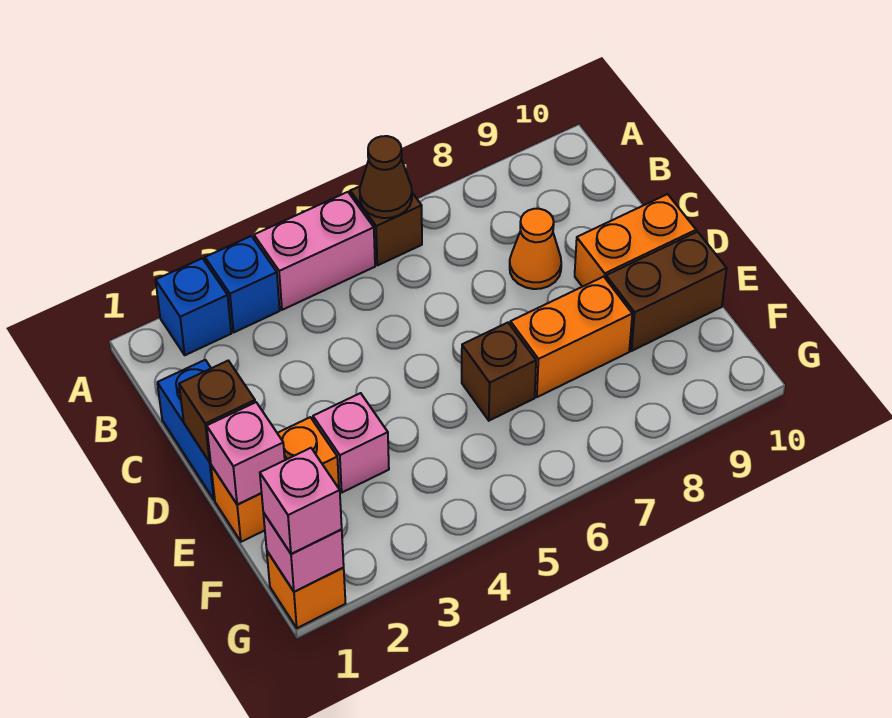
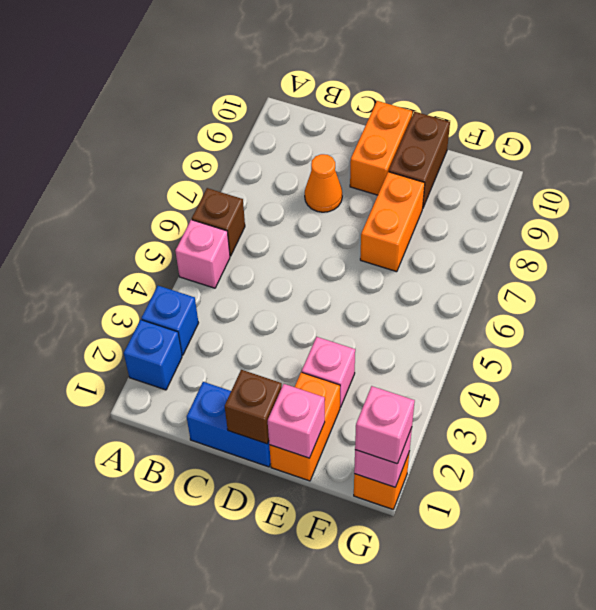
pink 1x2 brick [254,192,375,310] -> pink 1x1 brick [175,220,230,288]
brown 1x1 cone [360,136,412,218] -> none
brown 1x1 brick [462,323,536,421] -> none

